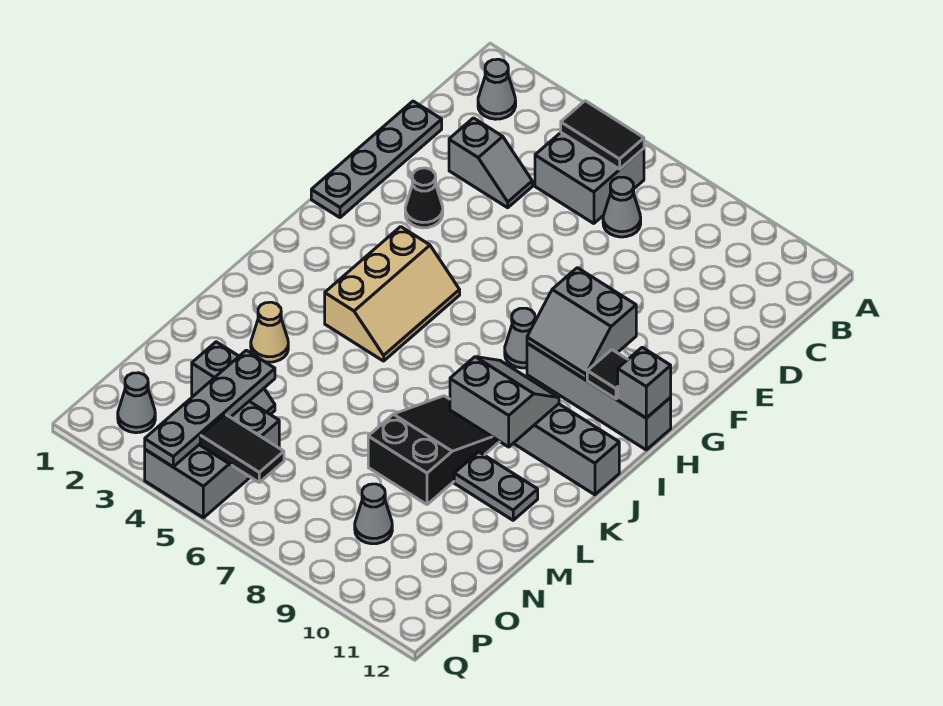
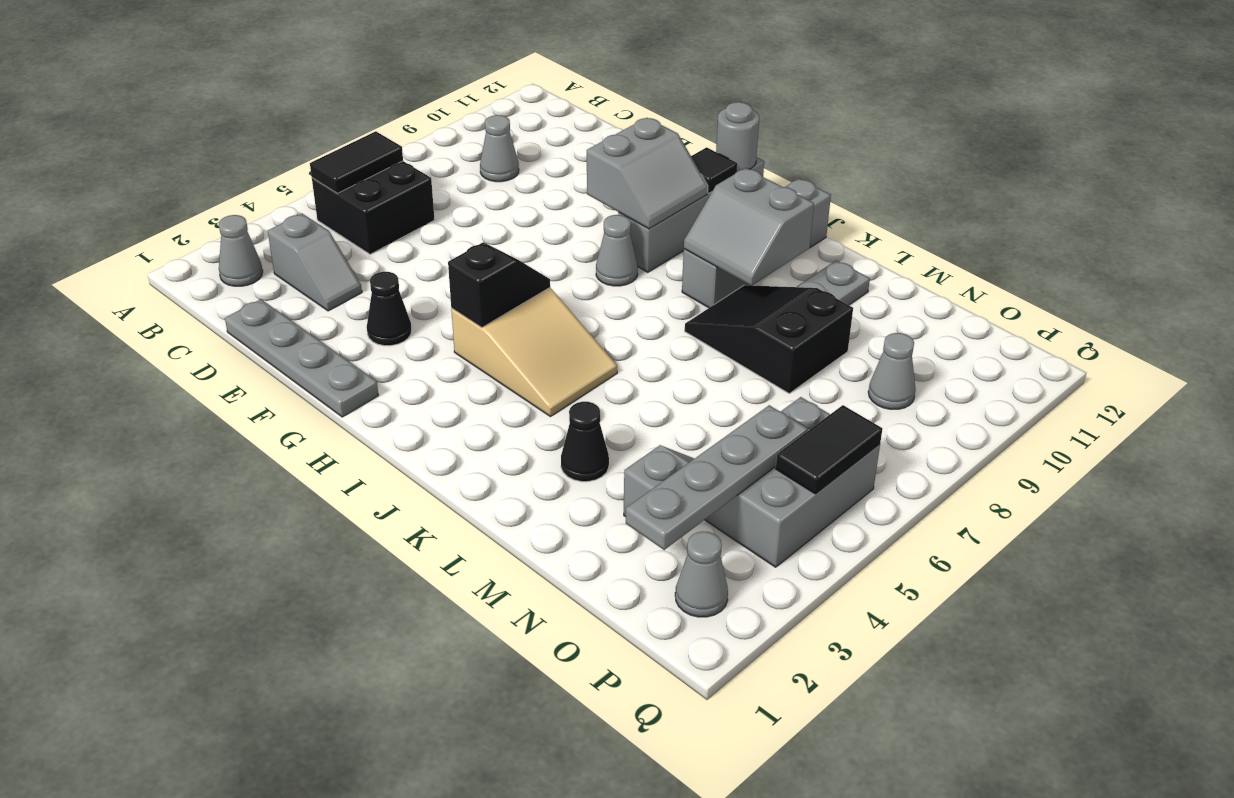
grey 2x2 brick [535,133,644,224] -> black 2x2 brick [312,161,434,254]
grey 1x1 cone [603,177,641,237] -> grey 1x1 cone moved to [480,115,519,182]
grey 1x2 slope [449,118,532,208] -> grey 1x2 slope turned to [268,214,362,311]
tan 2x3 slope [325,227,460,361] -> tan 2x3 slope turned to [451,288,617,417]
none -> black 1x2 slope [448,242,550,328]
grey 1x1 brick [618,347,671,418] -> grey 1x1 round brick [716,102,759,171]
grey 2x2 slope [450,357,559,447] -> grey 2x2 slope turned to [684,168,814,286]
tan 1x1 cone [251,302,288,362] -> black 1x1 cone [561,402,609,482]
grey 1x4 plate [145,350,275,467] -> grey 1x4 plate turned to [626,405,808,550]
grey 2x3 brick [145,401,279,518] -> grey 2x3 brick turned to [705,397,880,567]

